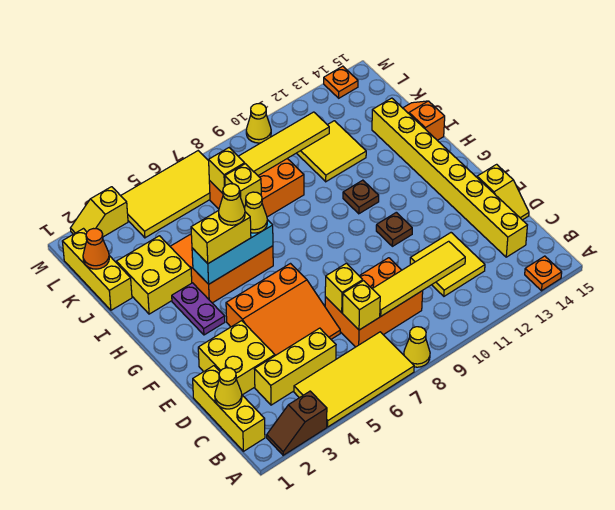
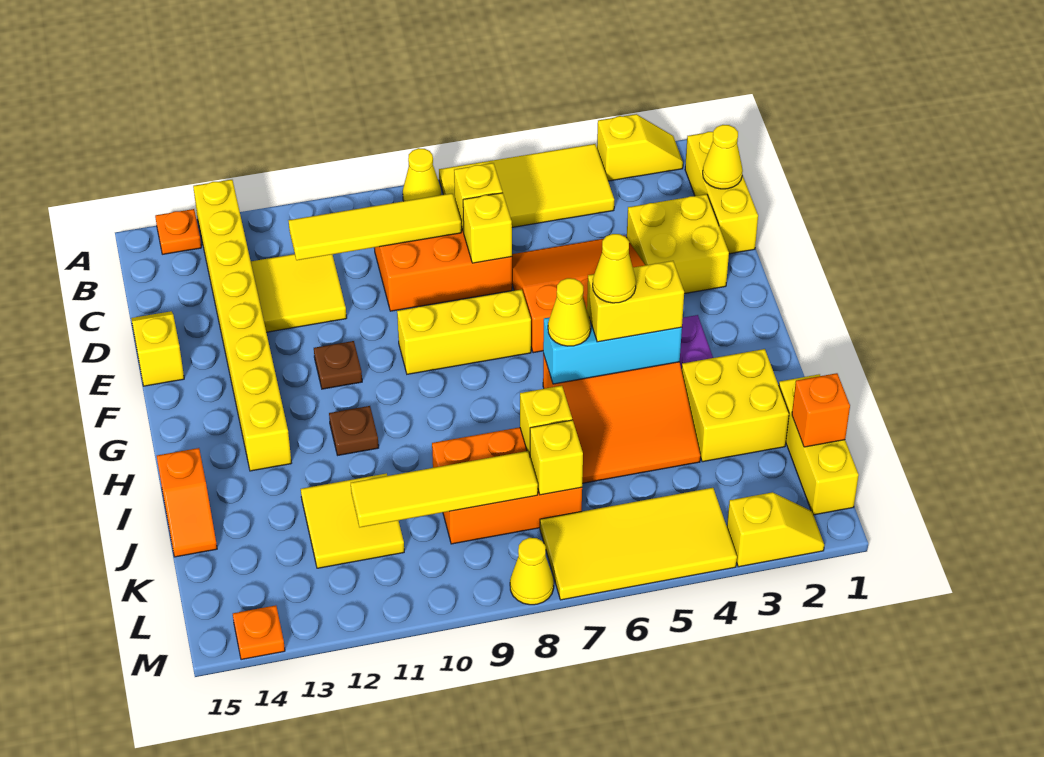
brown 1x2 slope [267,391,327,455] -> yellow 1x2 slope [597,114,683,181]
yellow 1x3 brick [254,328,336,405] -> yellow 1x3 brick moved to [397,289,531,374]
yellow 1x8 brick [372,98,527,257] -> yellow 1x8 brick moved to [193,180,291,471]
orange 1x1 cone [83,229,109,269] -> orange 1x1 brick [792,373,850,447]
yellow 1x1 cone [246,104,271,143] -> yellow 1x1 cone moved to [510,538,554,605]

